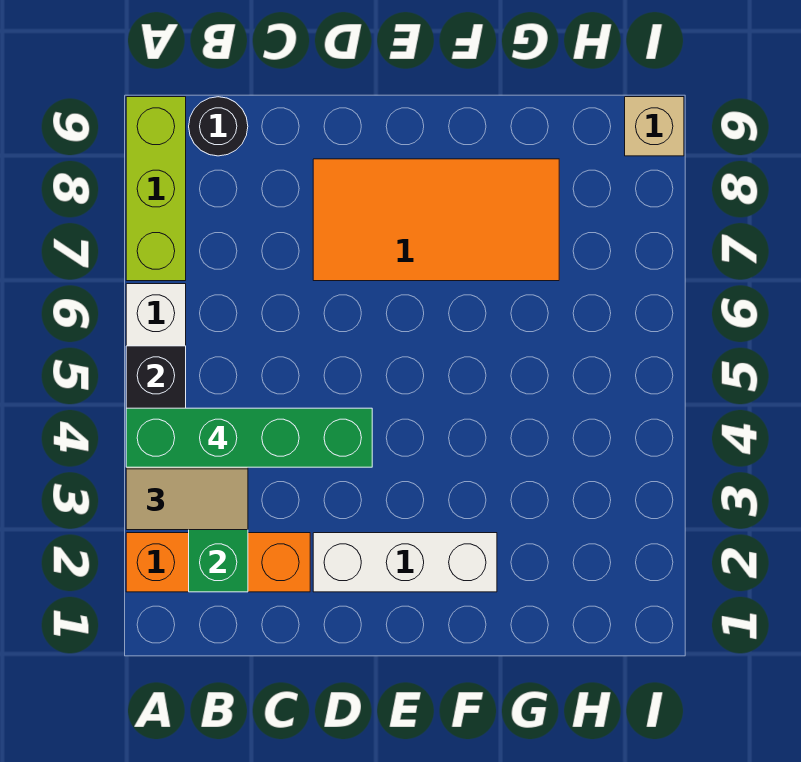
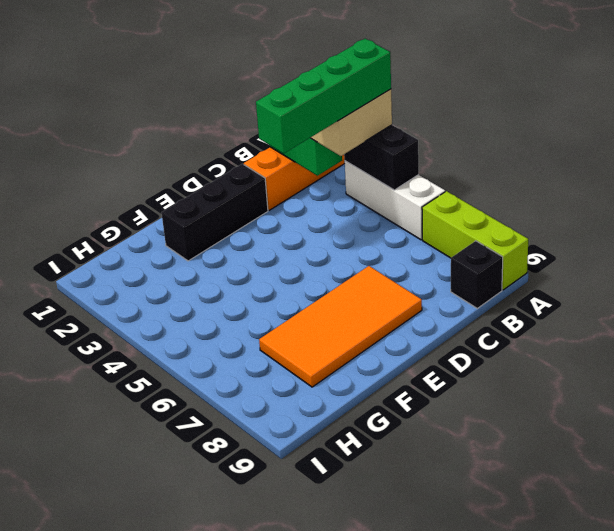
black 1x1 round brick [189,97,248,156] -> black 1x1 brick [451,241,503,308]
white 1x3 brick [313,533,497,592] -> black 1x3 brick [162,164,268,261]
tan 1x1 brick [625,97,684,156] -> none

